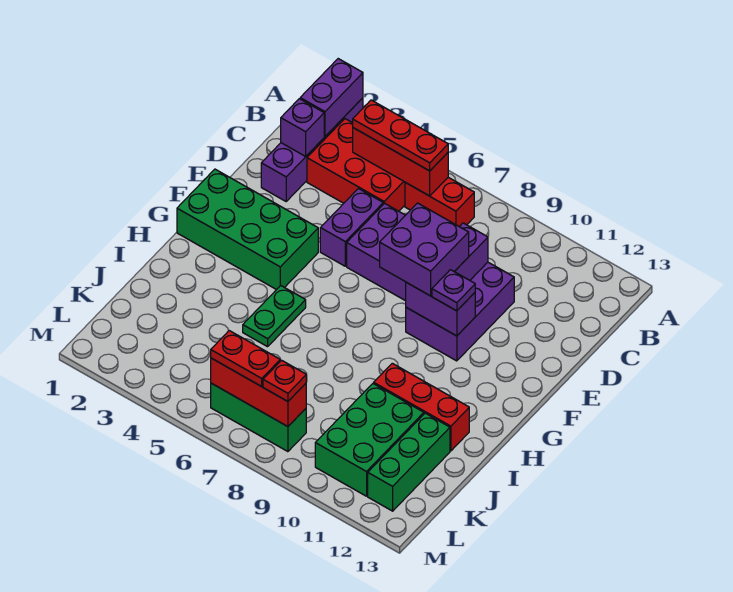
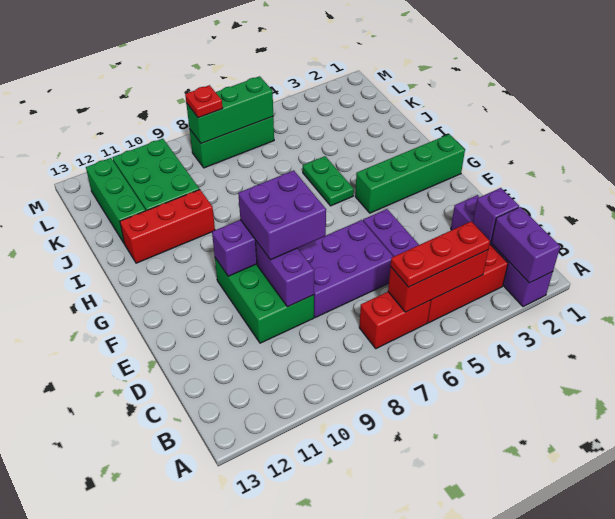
purple 2x3 brick [406,262,514,361] -> green 2x3 brick [215,258,314,343]
green 2x4 brick [177,169,318,290] -> green 1x4 brick [355,134,465,213]
purple 1x1 plate [432,270,475,311] -> none
red 1x3 brick [211,358,306,427] -> green 1x3 brick [186,76,273,144]
red 1x2 plate [211,331,280,387] -> none

